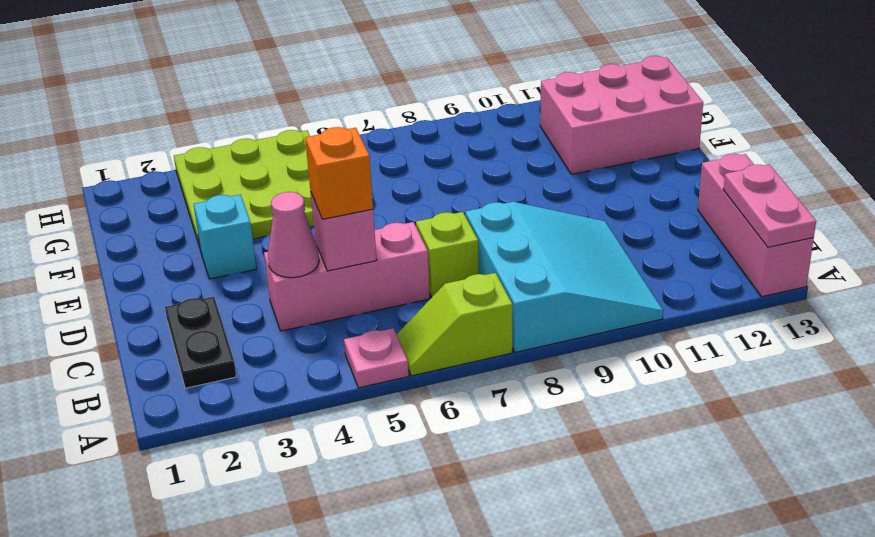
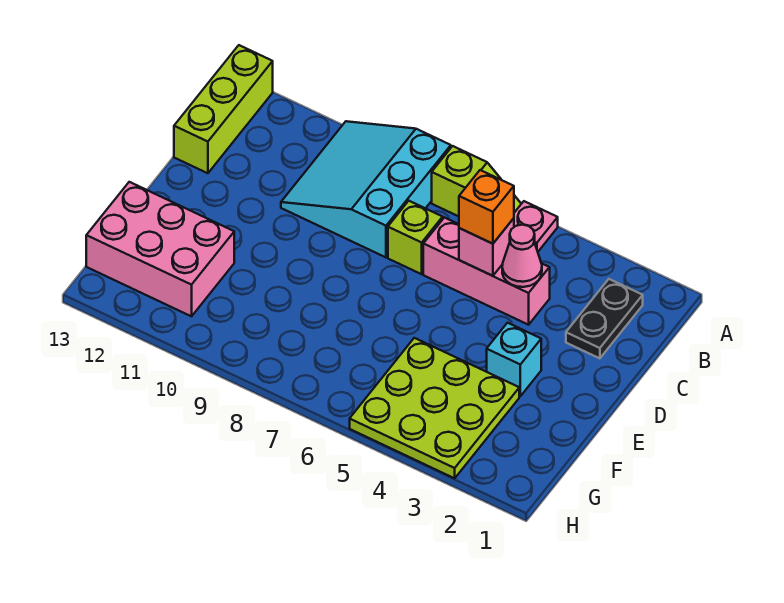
pink 1x3 brick [698,154,814,297] -> lime 1x3 brick [174,45,273,173]
pink 1x2 plate [723,164,816,247] -> none

